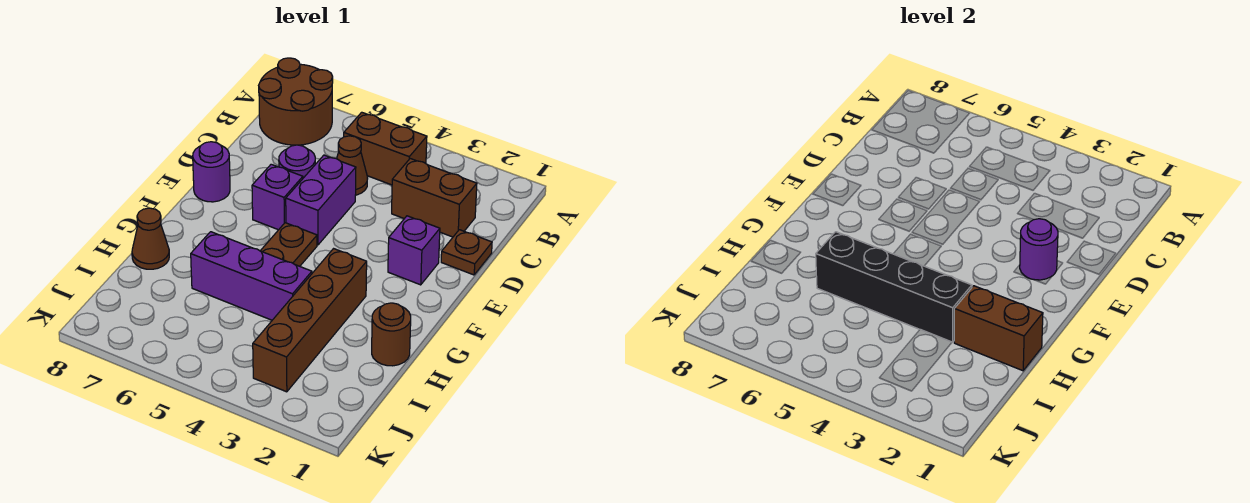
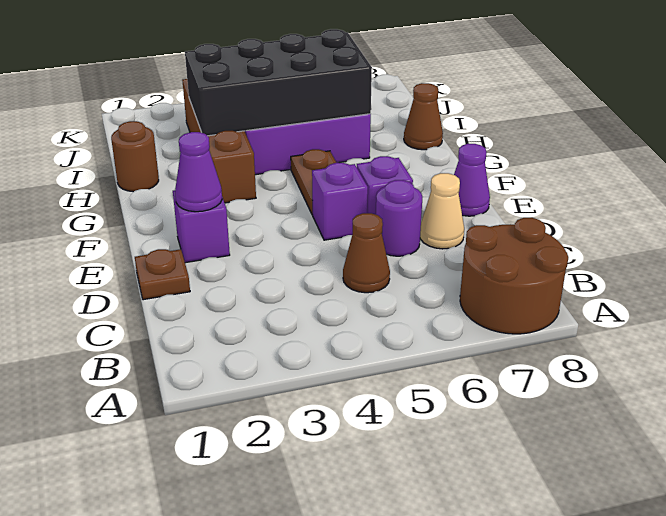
brown 1x2 brick [344,112,427,185] -> none
brown 1x2 brick [392,159,477,237] -> none
purple 1x2 brick [286,155,356,245] -> purple 1x1 brick [312,163,368,240]
none -> tan 1x1 cone [420,173,464,249]
purple 1x1 round brick [1020,219,1058,280] -> purple 1x1 cone [175,132,222,212]
purple 1x1 round brick [193,142,230,202] -> purple 1x1 cone [454,144,490,216]
brown 1x2 brick [954,286,1043,371] -> none
black 1x4 brick [816,232,972,342] -> black 2x4 brick [185,29,372,136]

